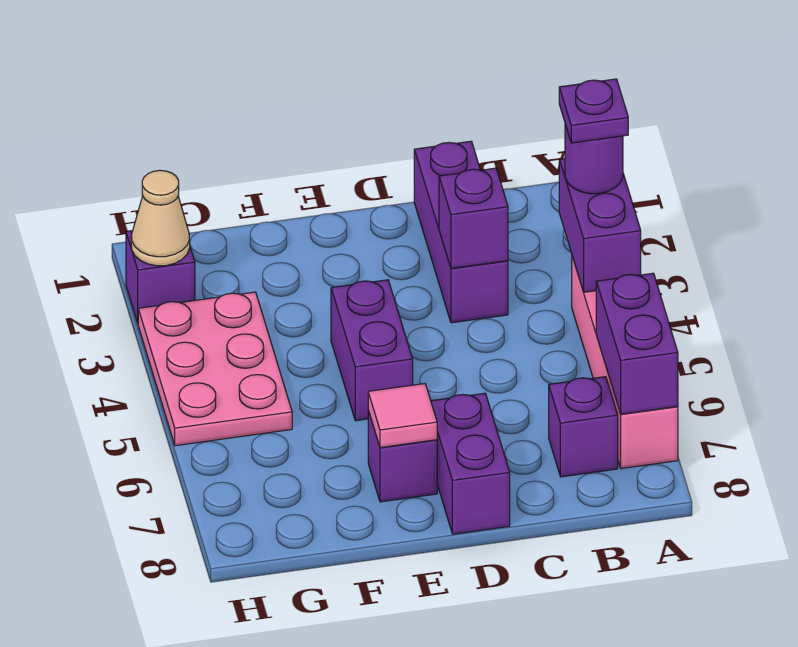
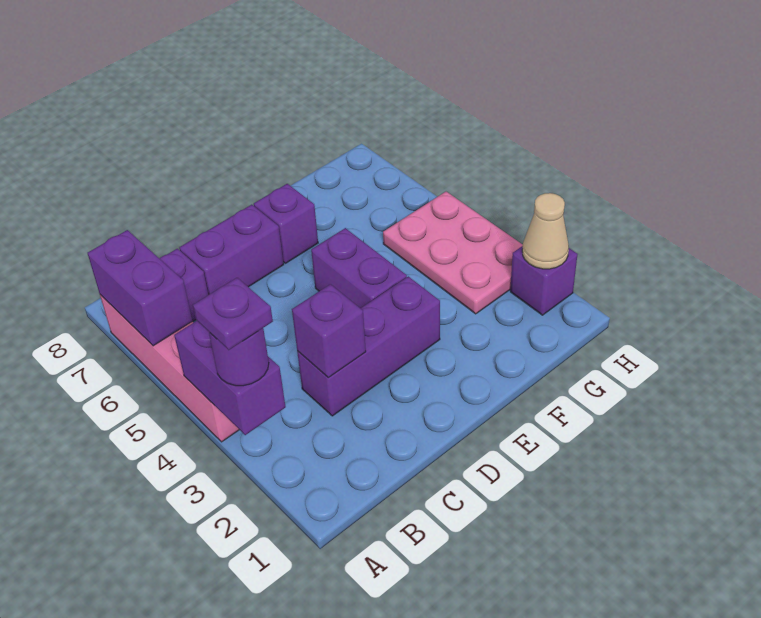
purple 1x3 brick [414,141,508,323] -> purple 1x3 brick turned to [297,276,440,416]
purple 1x2 brick [431,393,510,534] -> purple 1x2 brick turned to [179,205,284,295]
pink 1x1 tile [368,384,437,448] -> none

